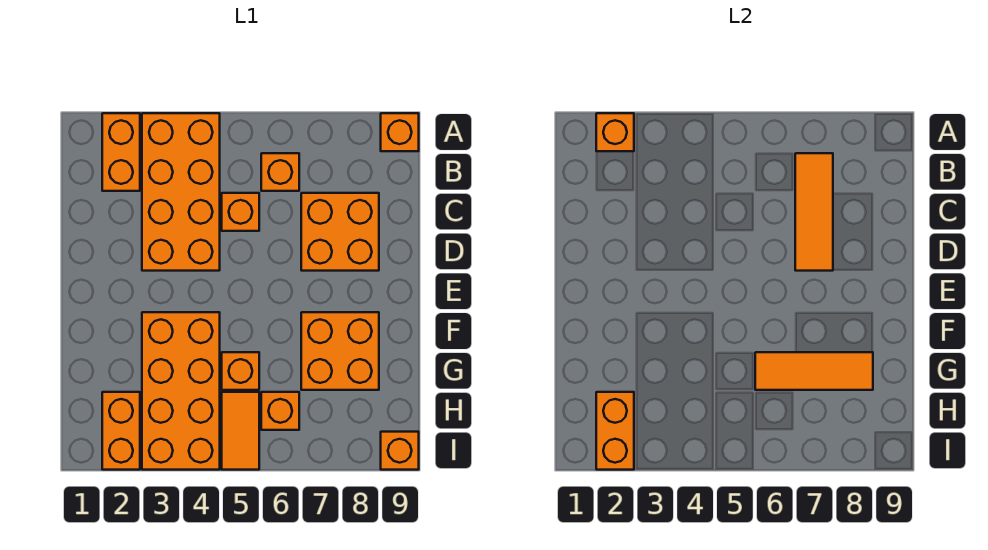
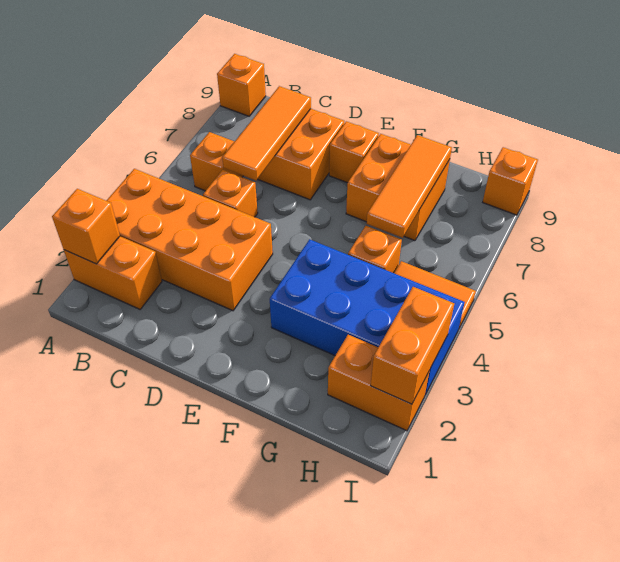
orange 1x3 tile [795,153,833,271] -> orange 1x3 tile turned to [222,86,311,180]
orange 2x4 brick [142,312,220,470] -> blue 2x4 brick [270,239,465,395]
orange 1x2 brick [596,392,634,470] -> orange 1x2 brick turned to [371,287,454,404]
orange 1x1 brick [261,392,299,430] -> orange 1x1 brick moved to [329,121,379,183]

